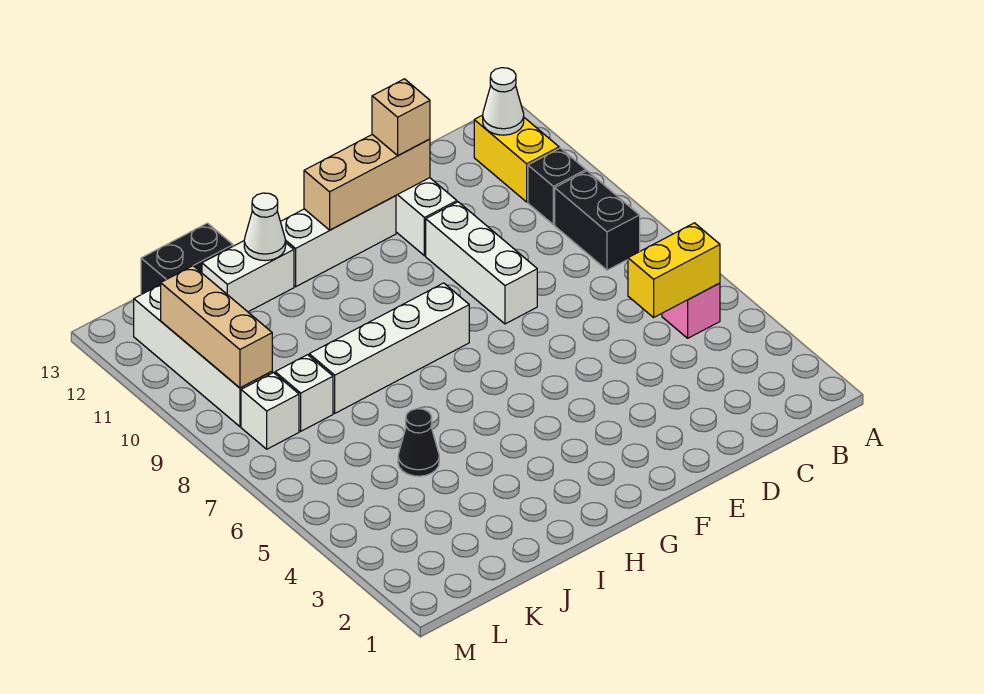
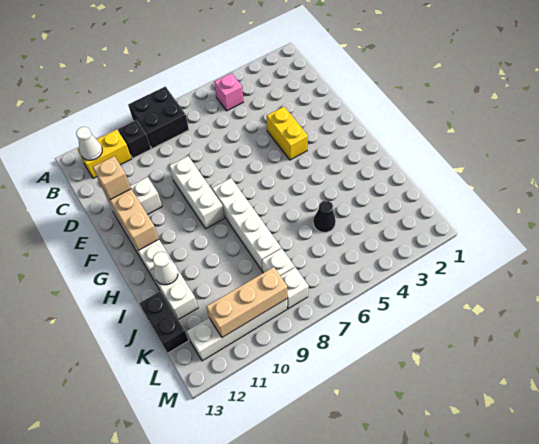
yellow 1x2 brick [628,223,720,317] -> yellow 1x2 brick moved to [267,107,308,160]
black 1x2 brick [555,171,640,270] -> black 2x2 brick [128,86,189,149]
white 1x3 brick [426,202,537,324] -> white 1x3 brick turned to [169,156,224,229]

